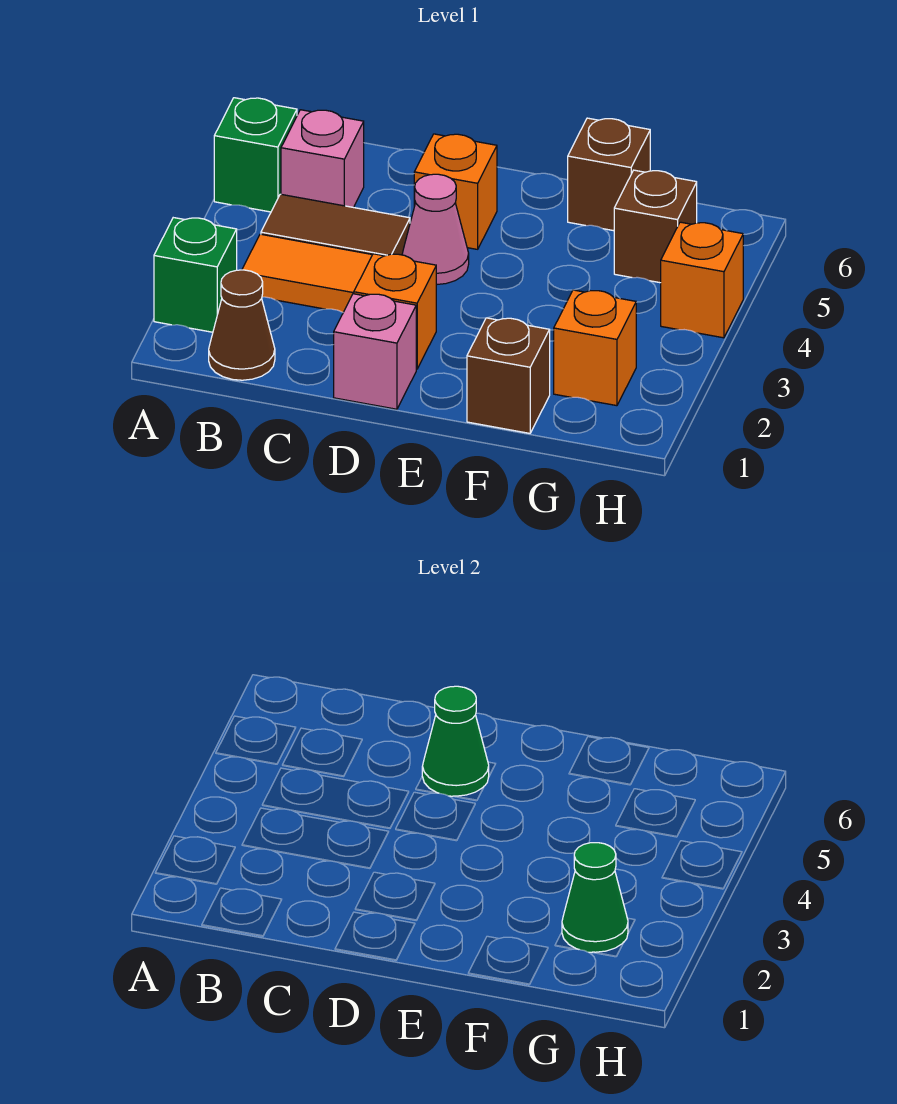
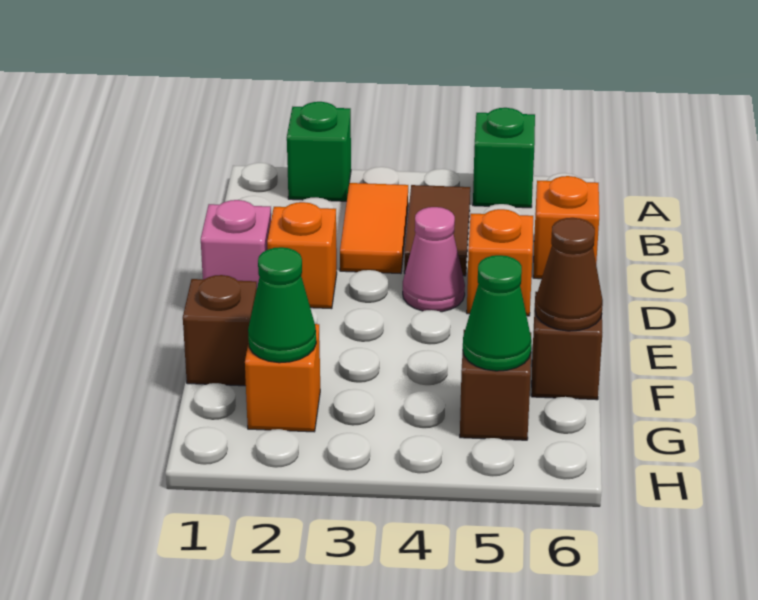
brown 1x1 cone [209,270,275,380] -> brown 1x1 cone moved to [535,218,603,331]
pink 1x1 brick [281,110,364,207] -> none
green 1x1 cone [422,686,489,796] -> green 1x1 cone moved to [463,255,532,371]
orange 1x1 brick [661,222,743,338] -> orange 1x1 brick moved to [533,176,599,279]

